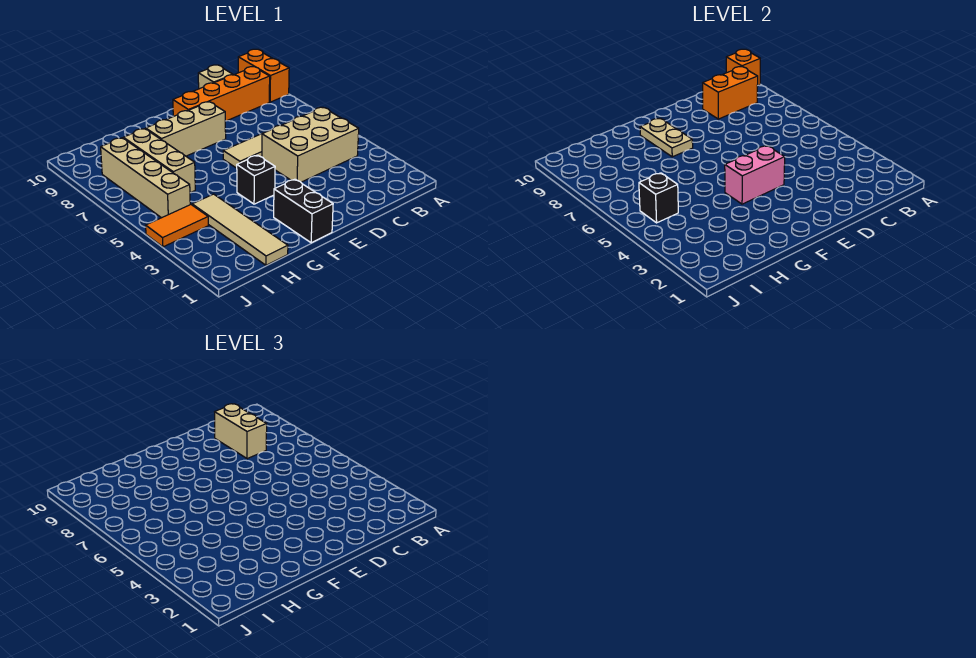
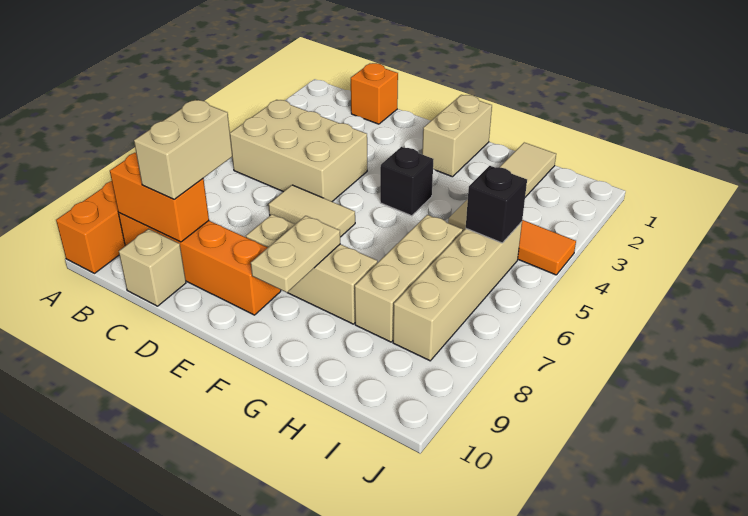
orange 1x1 brick [726,49,760,86] -> orange 1x1 brick moved to [351,63,398,124]
pink 1x2 brick [725,146,785,204] -> none
black 1x2 brick [274,179,333,243] -> tan 1x2 brick [422,95,492,177]

